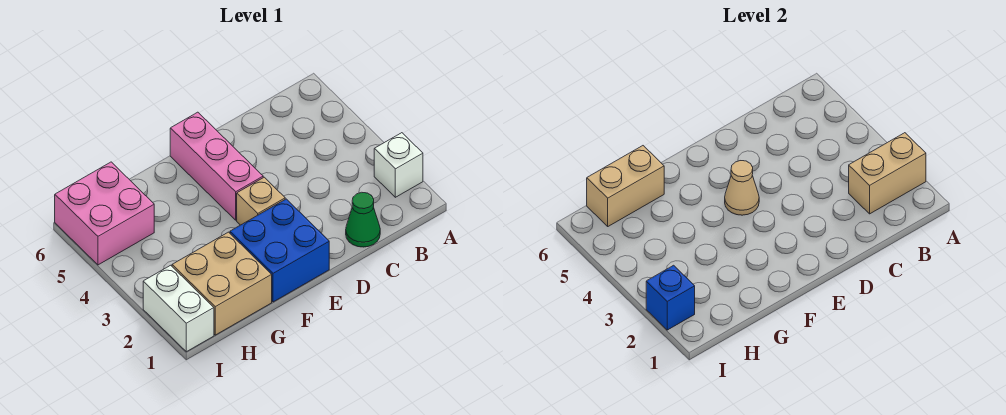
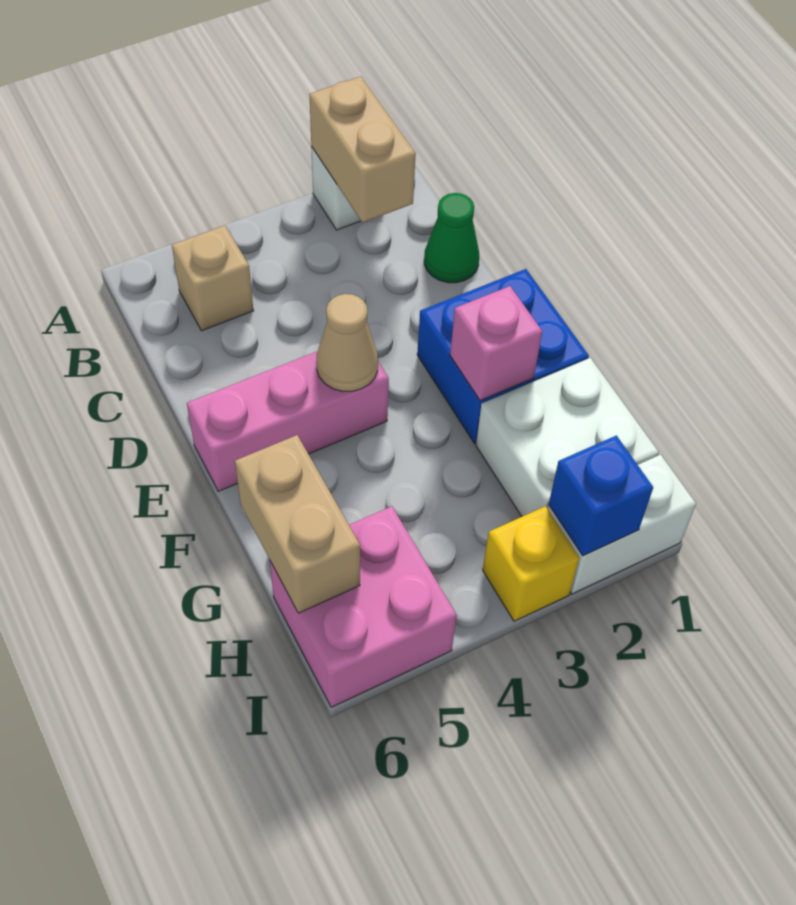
tan 1x1 brick [237,177,285,225] -> tan 1x1 brick moved to [172,226,253,331]
none -> pink 1x1 brick [450,286,542,401]
tan 2x2 brick [172,232,272,335] -> white 2x2 brick [476,358,659,517]
none -> yellow 1x1 brick [483,506,580,621]

